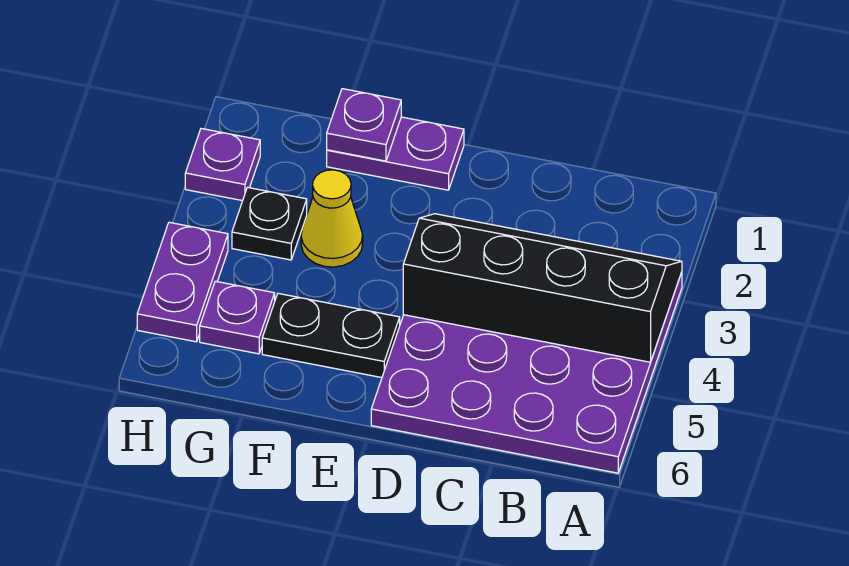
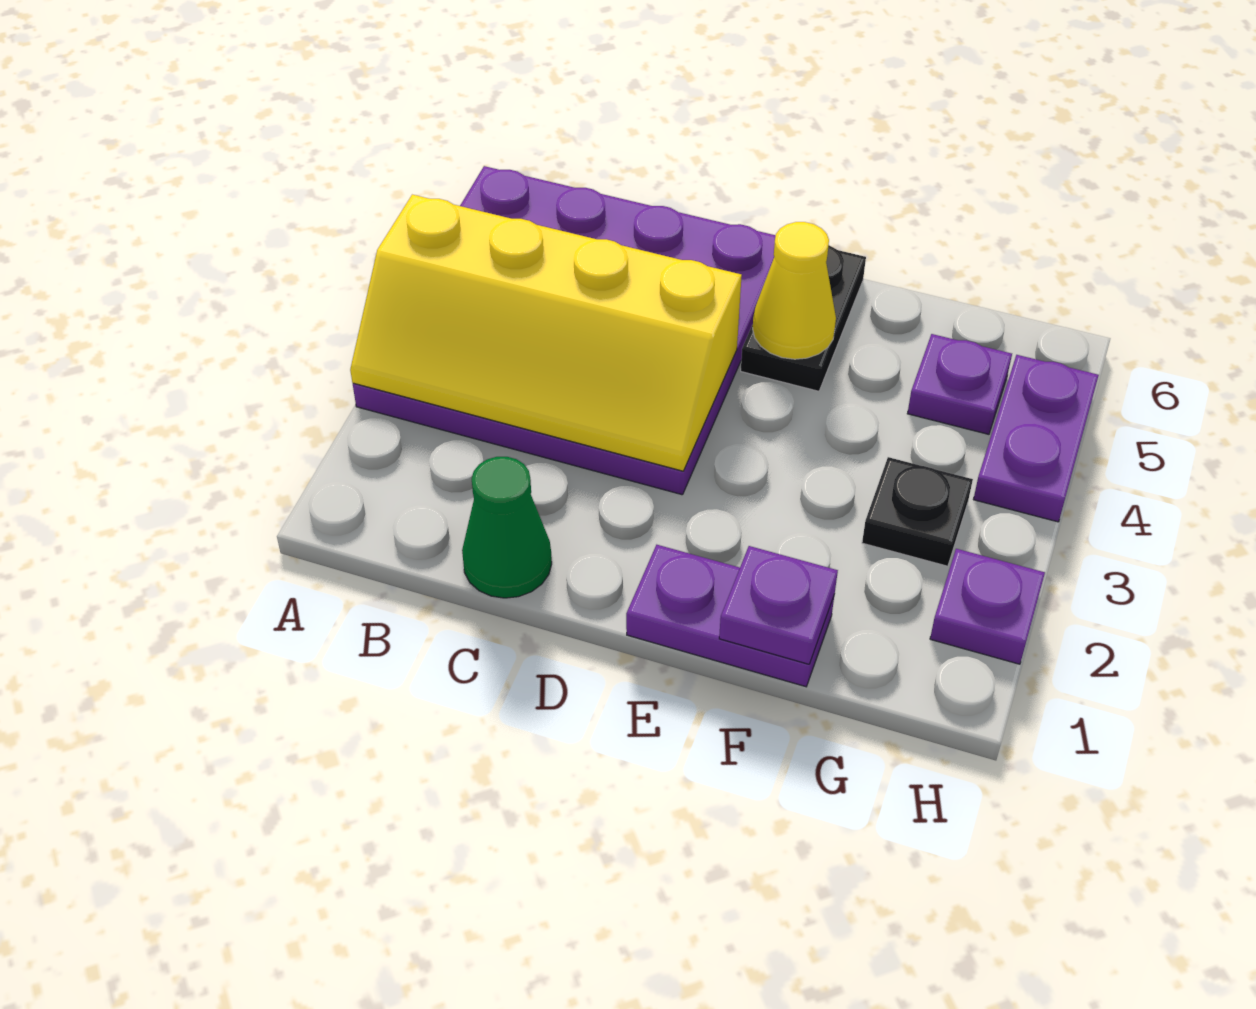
black 2x4 slope [403,214,682,362] -> yellow 2x4 slope [350,195,742,471]
none -> green 1x1 cone [462,457,552,598]
black 1x2 plate [262,293,400,378] -> black 1x2 plate turned to [741,245,866,391]
yellow 1x1 cone [301,170,363,267] -> yellow 1x1 cone moved to [753,222,836,359]

